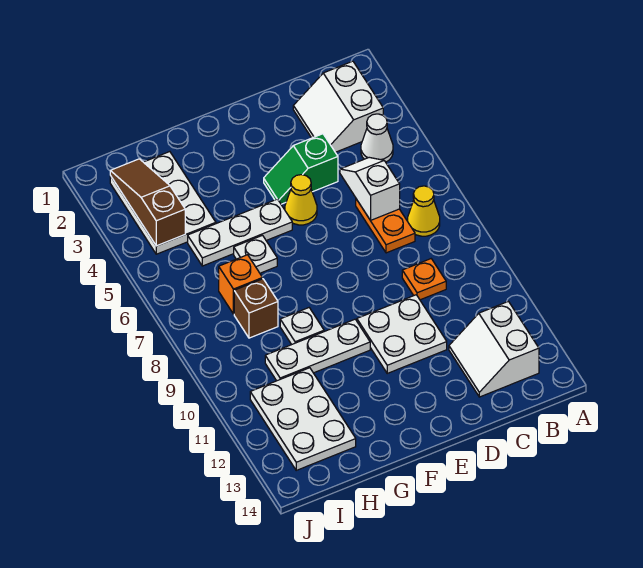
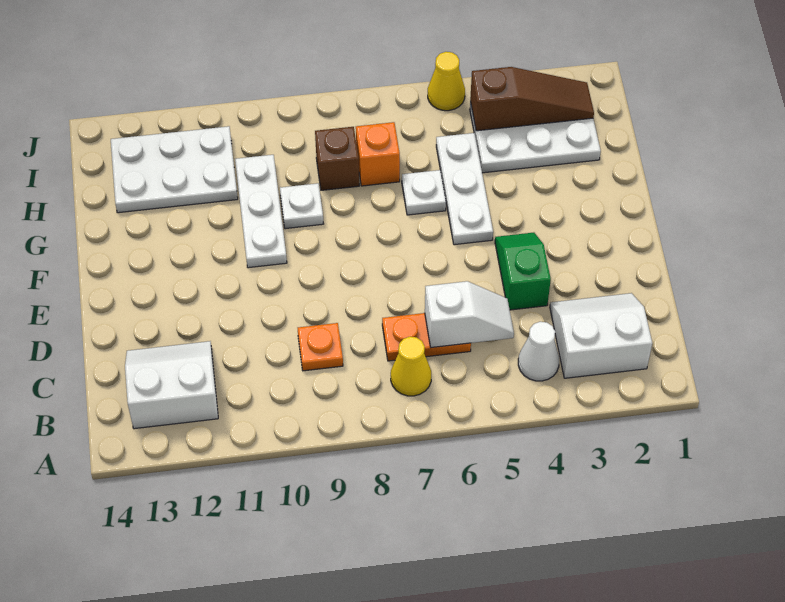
white 2x2 plate [357,295,447,373] -> none
yellow 1x1 cone [285,175,317,225] -> yellow 1x1 cone moved to [428,52,465,111]

